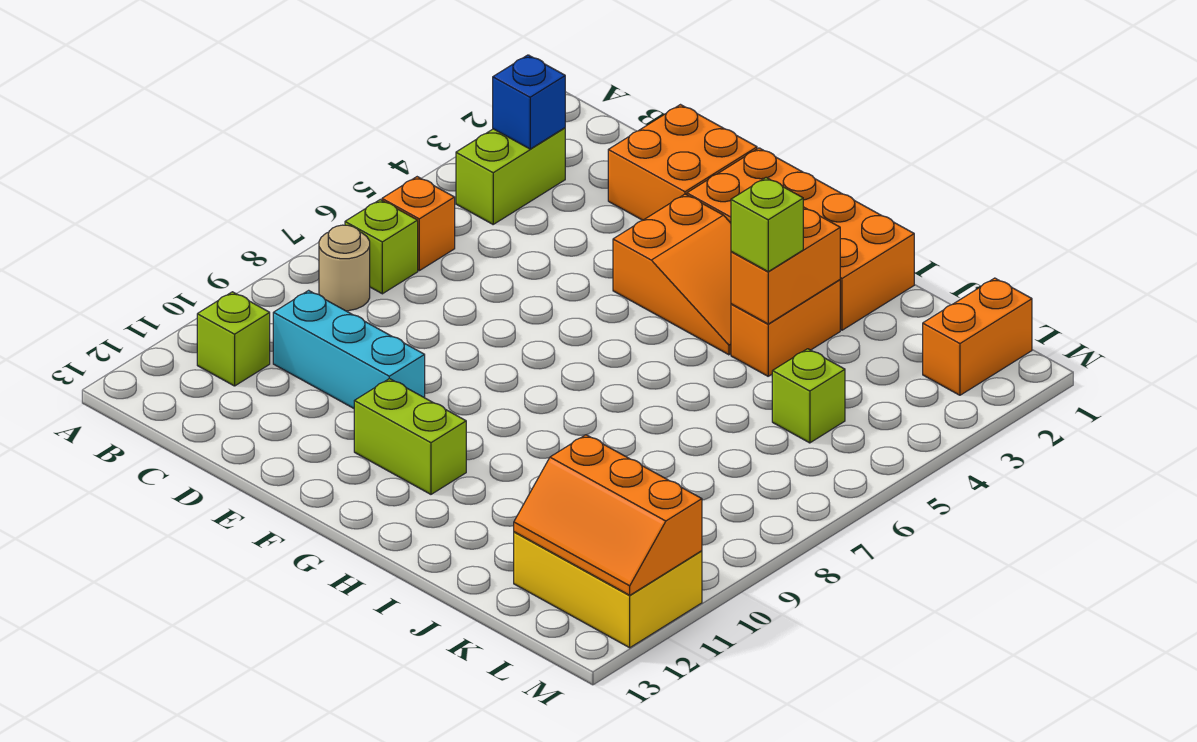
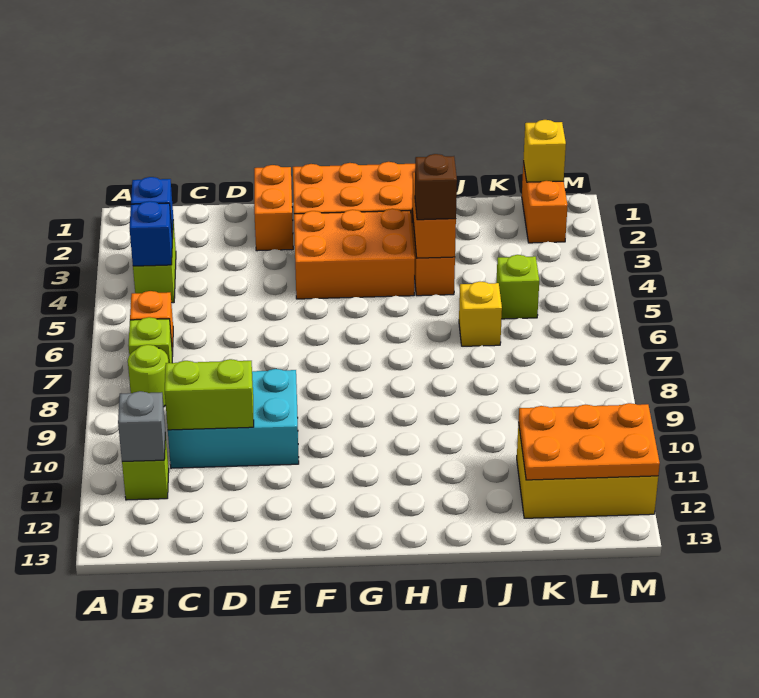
none -> blue 1x1 brick [130,201,172,266]
tan 1x1 round brick [319,225,370,311] -> lime 1x1 round brick [128,345,168,407]
none -> grey 1x1 brick [118,391,165,462]
cyan 1x3 brick [273,290,425,408] -> cyan 2x3 brick [168,369,299,468]
orange 2x2 brick [608,105,757,220] -> orange 1x2 brick [254,165,293,251]
orange 2x3 slope [613,194,731,355] -> orange 2x3 brick [294,209,415,299]
lime 1x2 brick [354,379,466,494] -> lime 1x2 brick moved to [165,359,254,430]
lime 1x1 brick [731,178,803,271] -> brown 1x1 brick [415,154,457,220]
none -> yellow 1x1 brick [459,281,502,346]
orange 2x3 slope [514,435,702,595] -> orange 2x3 plate [519,403,660,480]
none -> yellow 1x1 brick [523,120,566,182]

